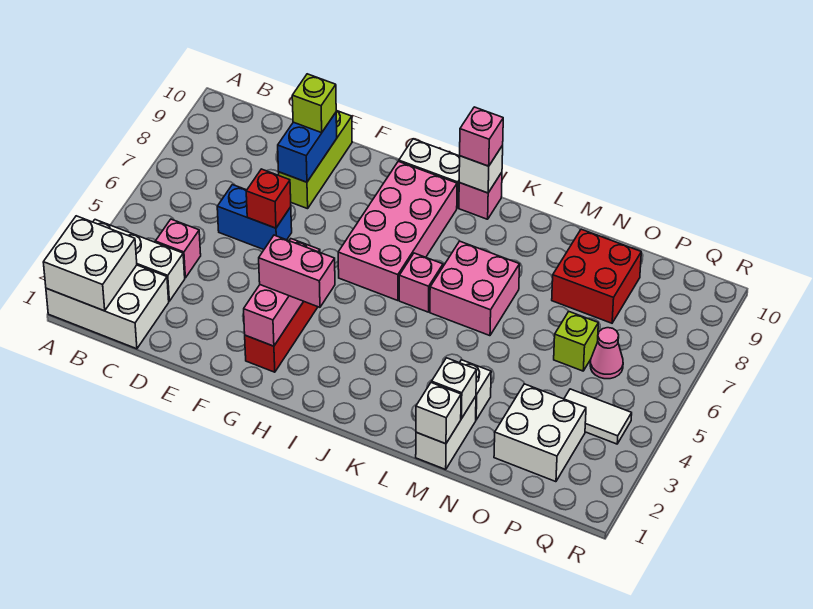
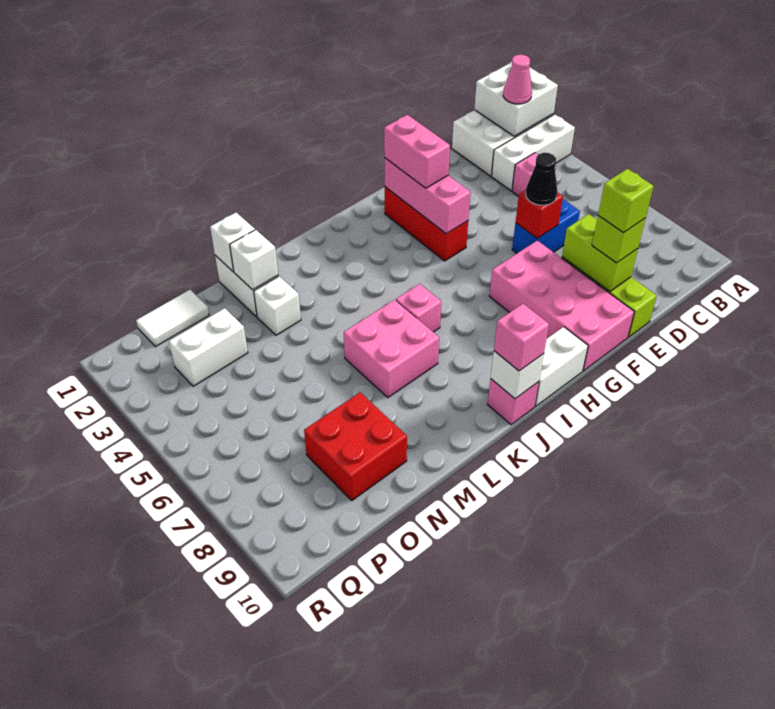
none -> black 1x1 cone [526,153,557,205]
blue 1x2 brick [278,113,337,182] -> lime 1x2 brick [562,214,638,291]
pink 1x2 brick [259,235,335,307] -> pink 1x2 brick turned to [384,115,450,188]
pink 2x4 brick [338,161,457,301] -> pink 2x4 brick moved to [489,241,634,371]
white 2x2 brick [494,384,586,482] -> white 1x2 brick [169,308,248,386]
lime 1x1 brick [554,312,598,371] -> lime 1x1 brick moved to [598,169,654,233]
white 1x2 tile [564,389,632,444] -> white 1x2 tile moved to [136,290,209,347]
pink 1x1 cone [590,328,623,379] -> pink 1x1 cone moved to [503,55,532,104]

